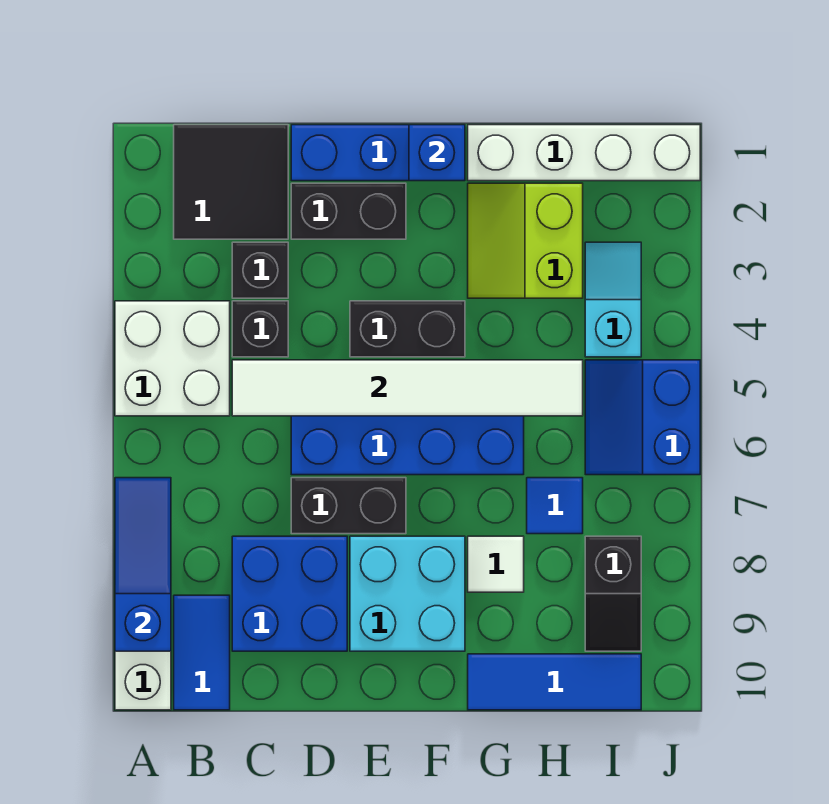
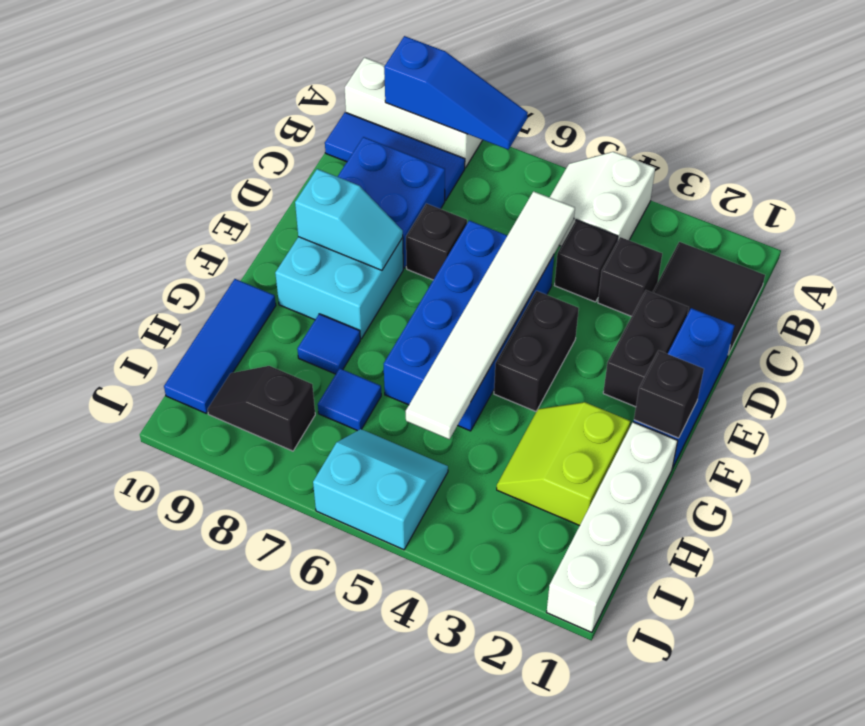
white 2x2 brick [115,301,230,416] -> white 2x2 slope [550,152,655,246]
blue 1x2 tile [174,595,230,710] -> blue 1x3 tile [325,112,465,201]
black 1x2 brick [291,478,406,534] -> black 1x1 brick [406,204,467,280]
blue 1x1 brick [409,125,465,181] -> black 1x1 brick [634,351,704,438]
lime 2x2 slope [468,183,583,298] -> lime 2x2 slope turned to [497,402,630,526]
white 1x1 tile [468,536,524,592] -> blue 1x1 tile [297,314,360,374]
cyan 1x2 slope [585,242,641,357] -> cyan 1x2 slope moved to [295,169,403,270]
blue 2x2 slope [585,360,700,475] -> cyan 2x2 slope [313,429,448,550]

